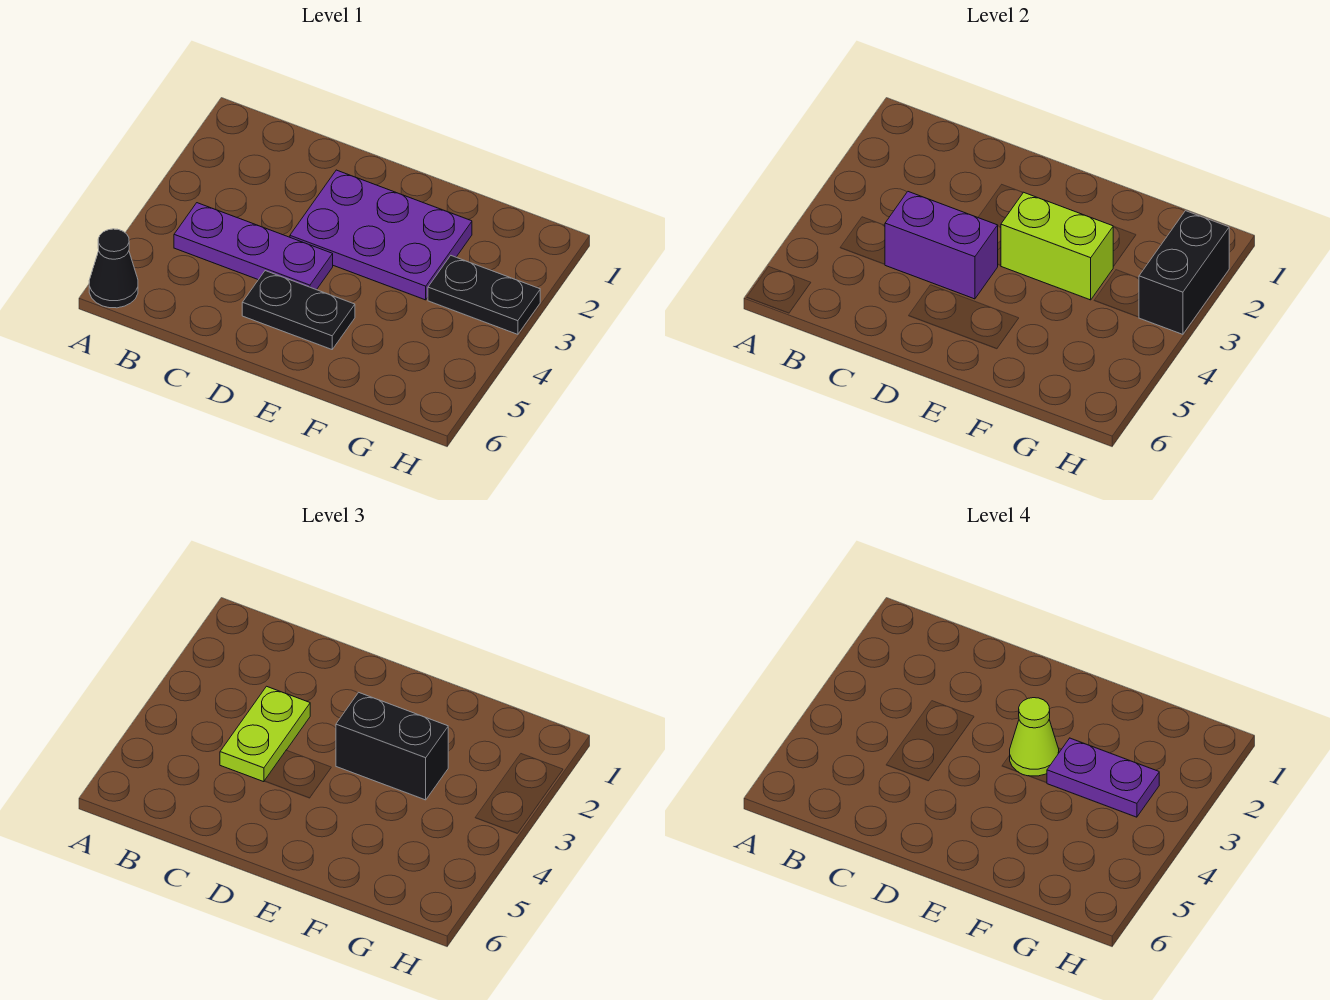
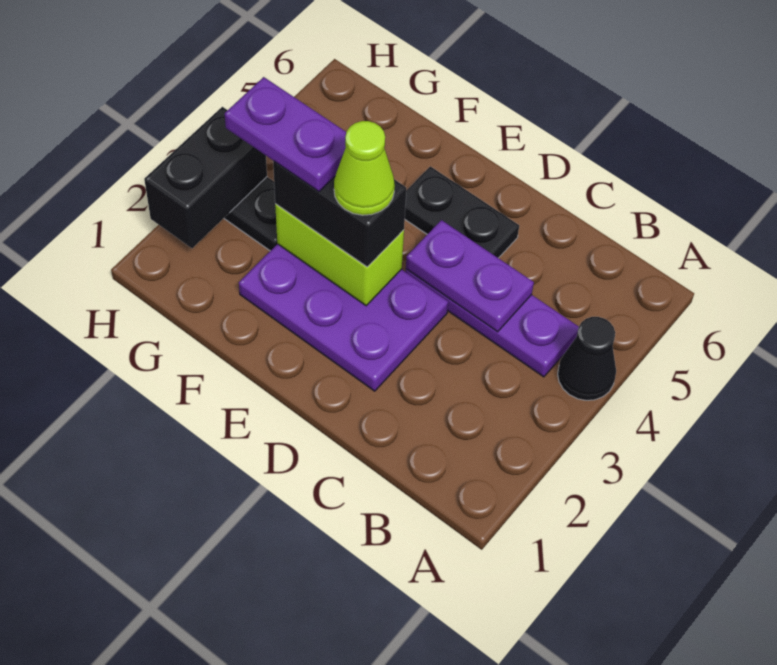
black 1x1 cone [89,229,138,308] -> black 1x1 cone moved to [558,317,616,400]
lime 1x2 plate [220,686,310,782] -> none
purple 1x2 brick [885,192,998,299] -> purple 1x2 plate [406,220,534,332]

